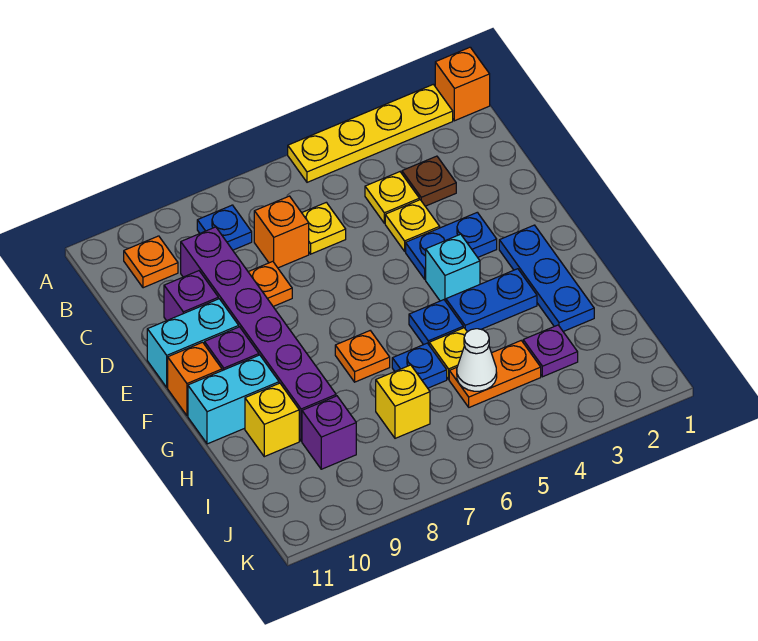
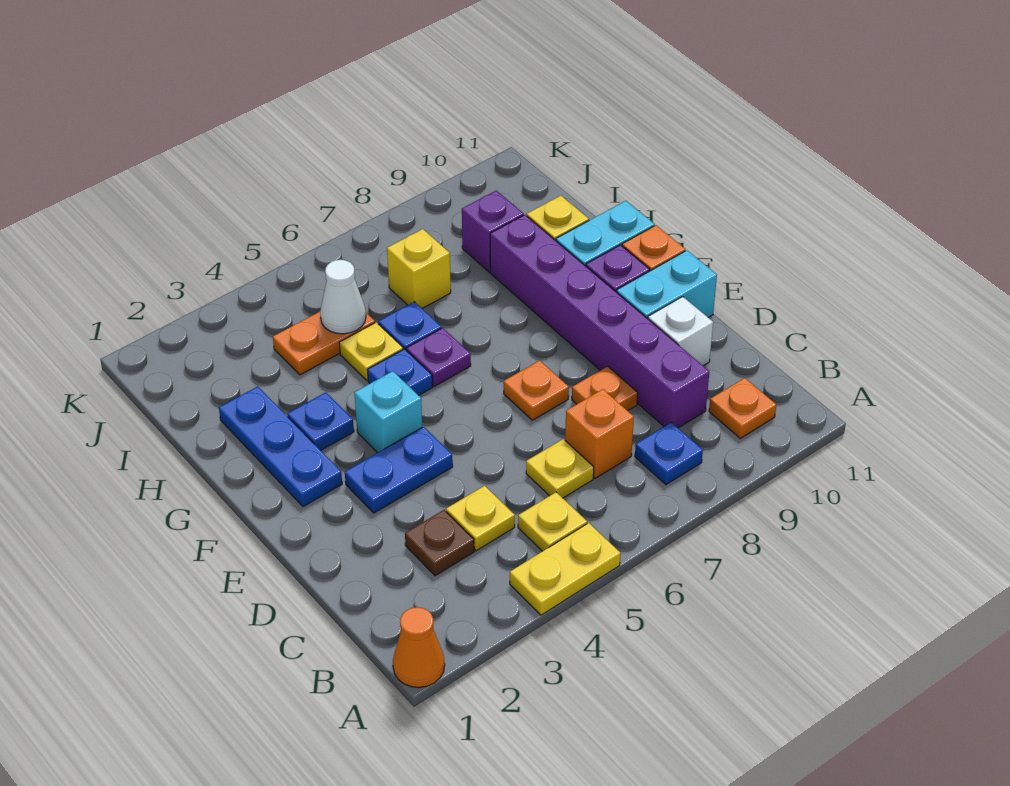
orange 1x1 brick [435,47,490,121] -> orange 1x1 cone [393,607,445,688]
yellow 1x4 plate [288,84,453,182] -> yellow 1x2 plate [510,523,621,615]
yellow 1x1 plate [385,200,440,251] -> yellow 1x1 plate moved to [518,492,587,551]
purple 1x1 brick [164,271,218,321] -> white 1x1 brick [648,297,713,366]
blue 1x2 plate [446,269,537,332] -> blue 1x1 plate [287,392,354,450]
orange 1x1 plate [335,331,390,382] -> orange 1x1 plate moved to [504,360,569,420]
purple 1x1 plate [523,325,578,377] -> purple 1x1 plate moved to [406,328,471,386]

